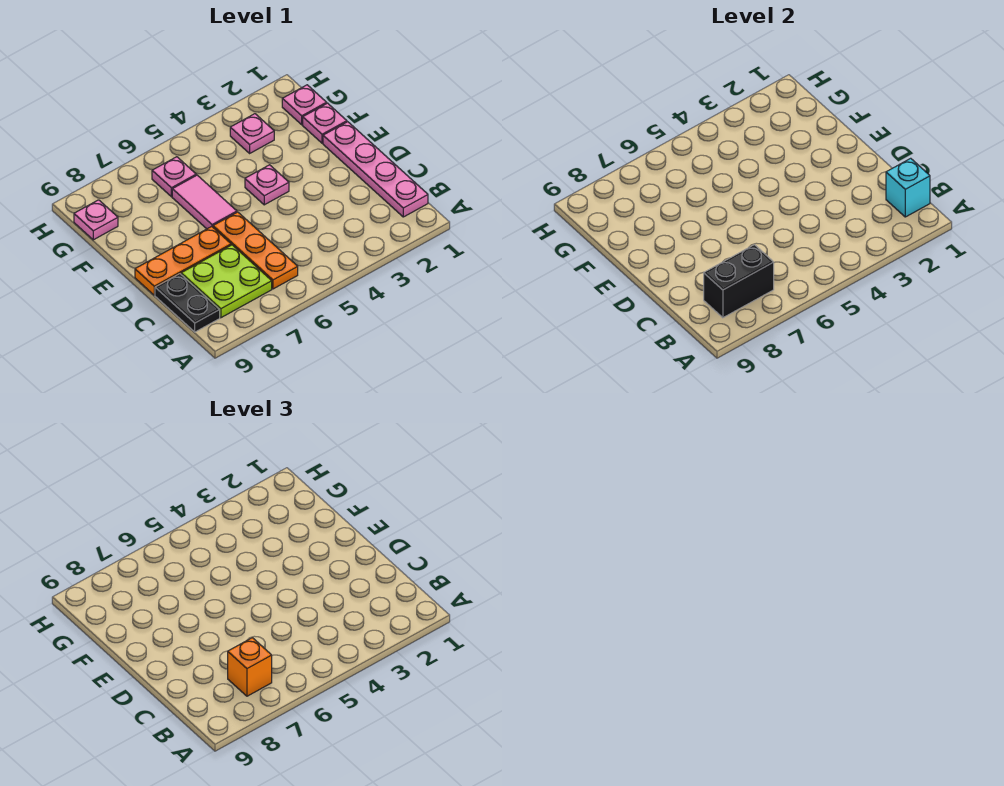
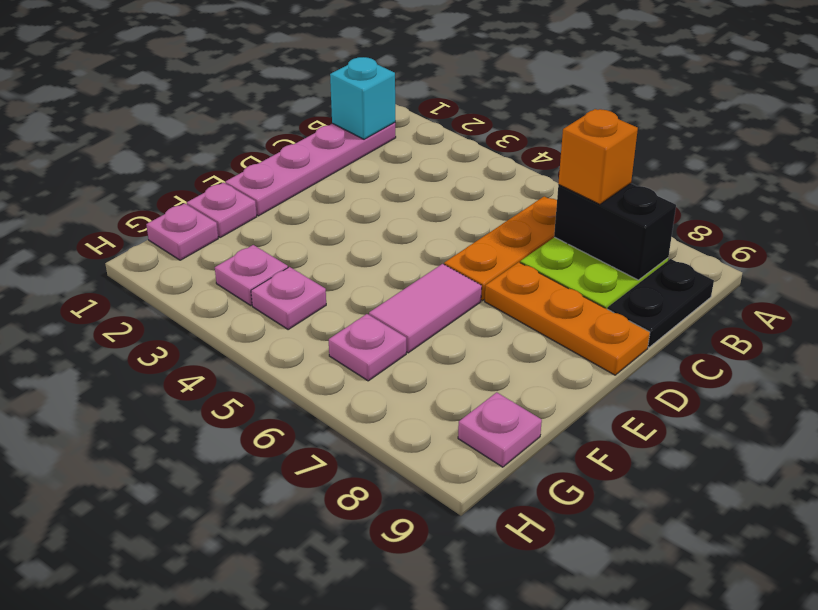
pink 1x1 plate [245,165,289,205] -> pink 1x1 plate moved to [251,267,326,329]

